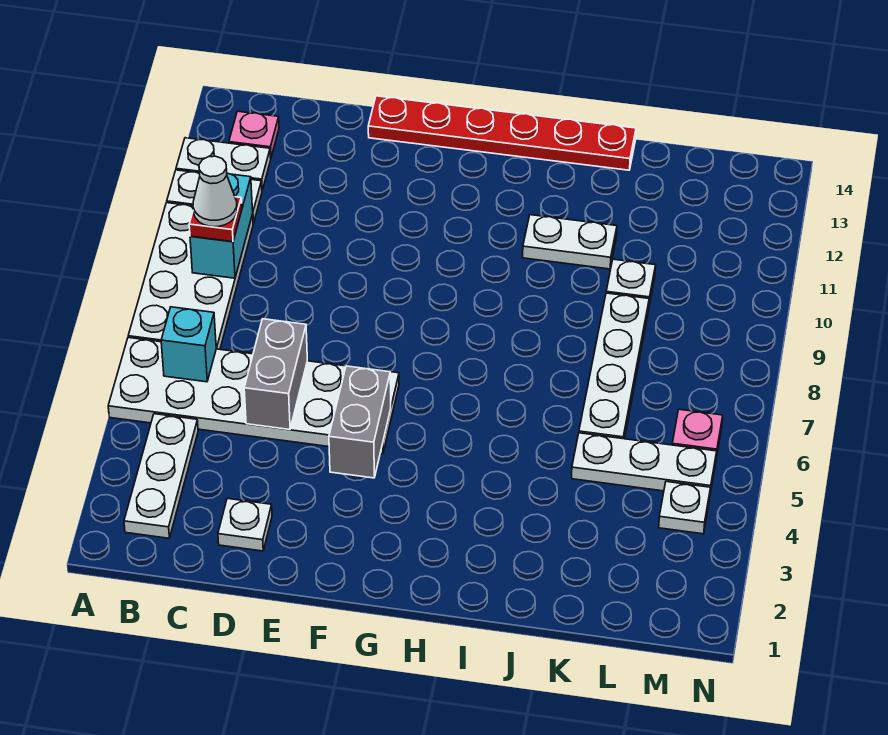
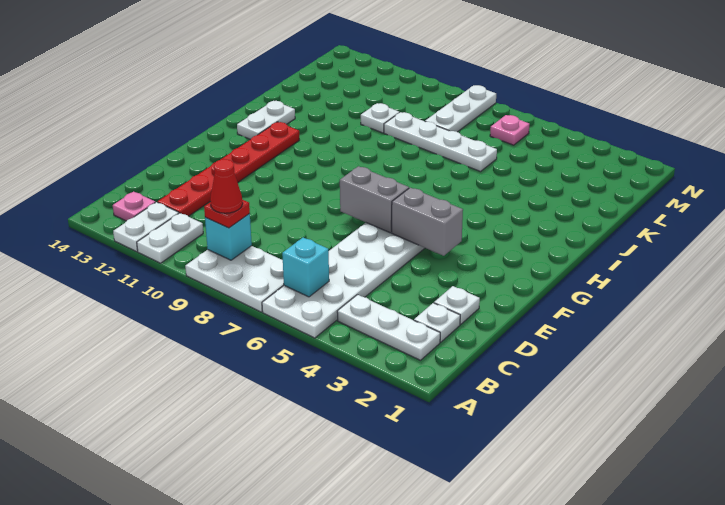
white 2x4 plate [128,203,253,349] -> white 2x3 plate [185,246,284,312]
cyan 1x2 brick [190,173,253,278] -> cyan 1x1 brick [205,214,252,260]
white 1x1 cone [193,156,237,227] -> red 1x1 cone [210,159,243,213]
grey 1x2 brick [244,319,307,430] -> grey 1x2 brick moved to [340,166,409,233]
red 1x6 plate [368,96,636,170] -> red 1x6 plate moved to [158,122,299,216]
white 1x2 plate [523,215,617,269] -> white 1x2 plate moved to [237,101,295,140]
white 1x3 plate [572,433,717,494] -> white 1x3 plate moved to [425,85,496,132]
white 1x1 plate [659,482,711,534] -> white 1x1 plate moved to [414,303,460,342]

